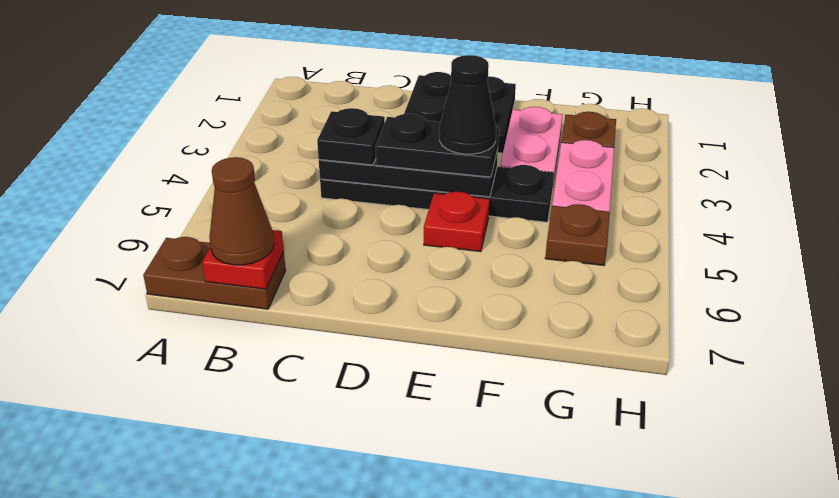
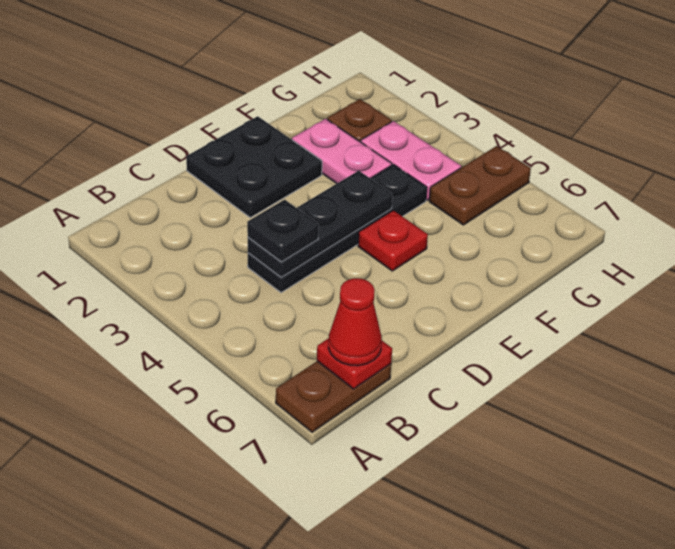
brown 1x1 cone [209,157,274,265] -> red 1x1 cone [328,278,382,366]
black 1x2 plate [375,114,499,177] -> none
black 1x1 cone [439,55,496,154] -> none
brown 1x1 plate [545,204,610,265] -> brown 1x2 plate [429,146,531,225]

